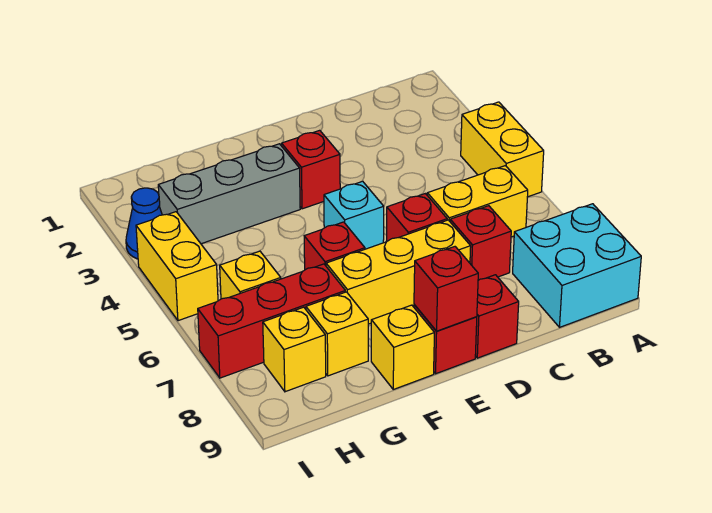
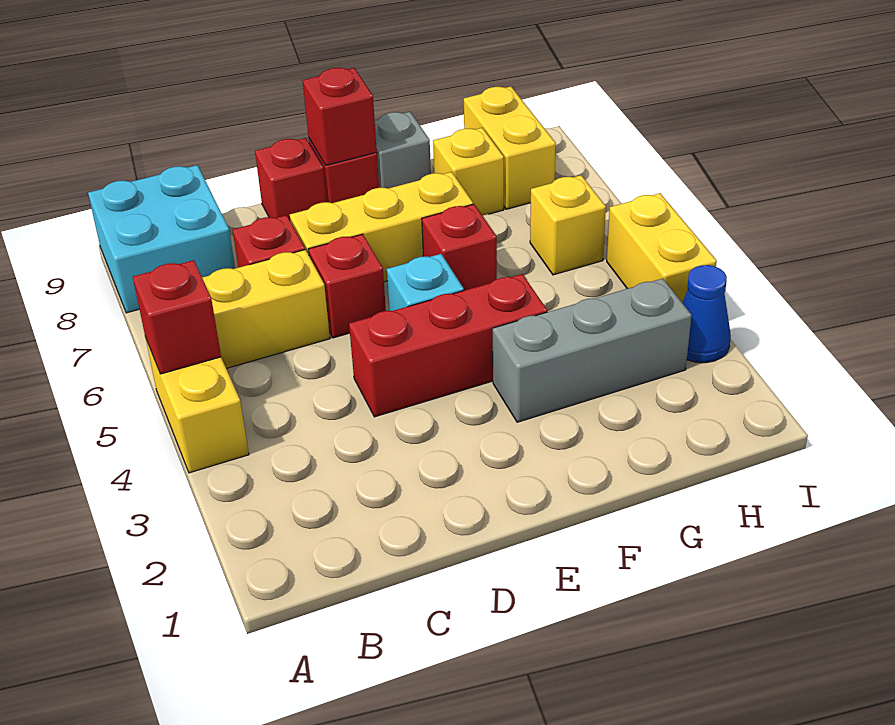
red 1x1 brick [282,130,340,209] -> red 1x1 brick moved to [133,260,221,374]
yellow 1x1 brick [371,305,434,389] -> grey 1x1 brick [375,112,431,188]
red 1x3 brick [198,264,345,378] -> red 1x3 brick moved to [349,274,547,417]
yellow 1x1 brick [263,307,326,392] -> yellow 1x2 brick [464,86,556,209]

